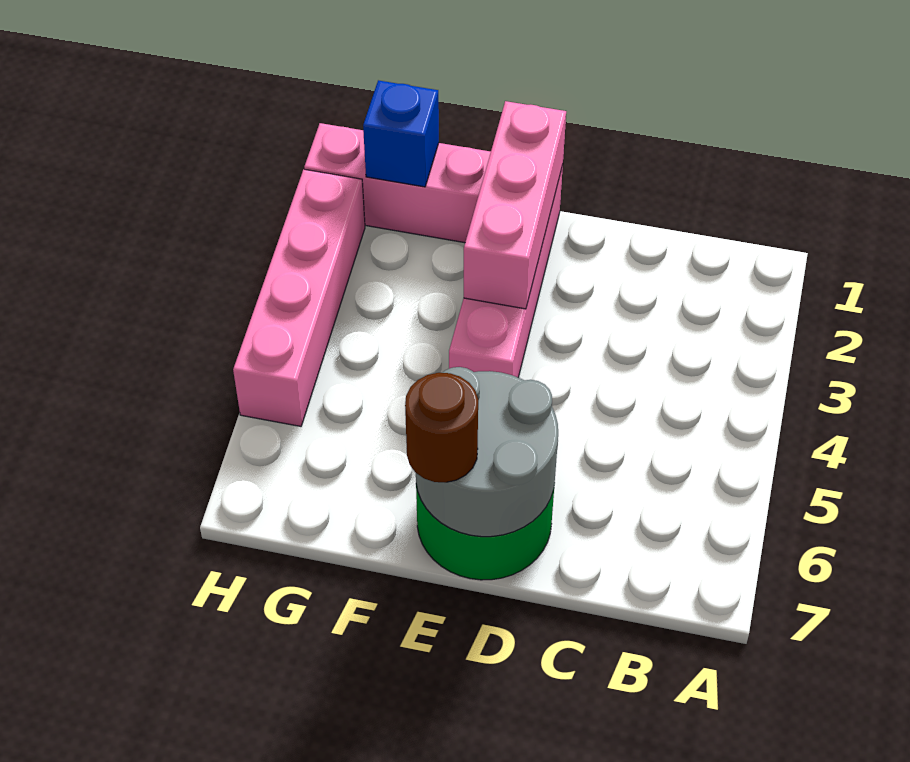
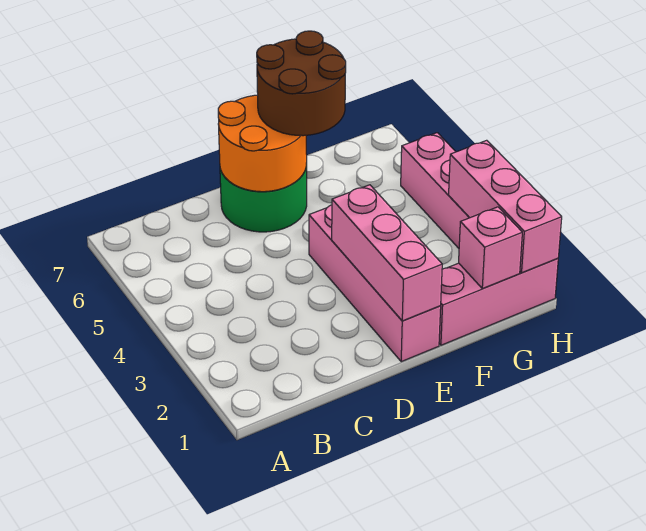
grey 2x2 round brick [416,367,558,537] -> orange 2x2 round brick [218,95,307,192]
brown 1x1 round brick [405,373,478,483] -> brown 2x2 round brick [257,31,346,136]
blue 1x1 brick [363,80,439,187] -> pink 1x1 brick [459,207,522,289]
none -> pink 1x3 brick [449,140,562,273]

